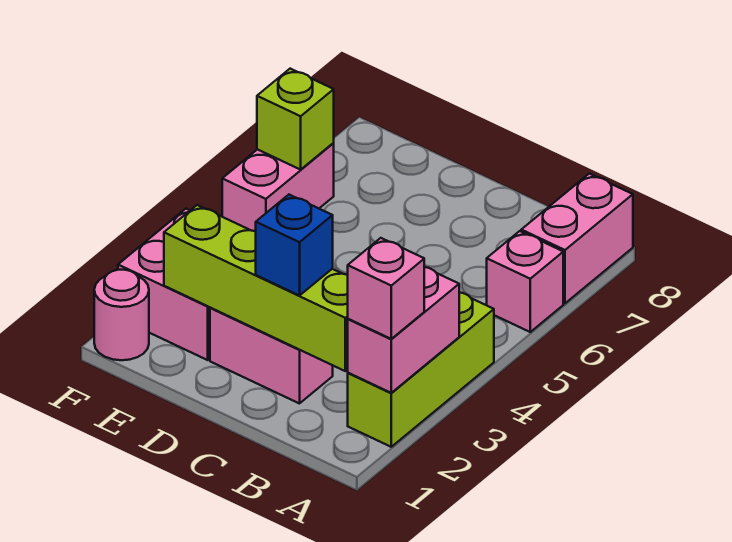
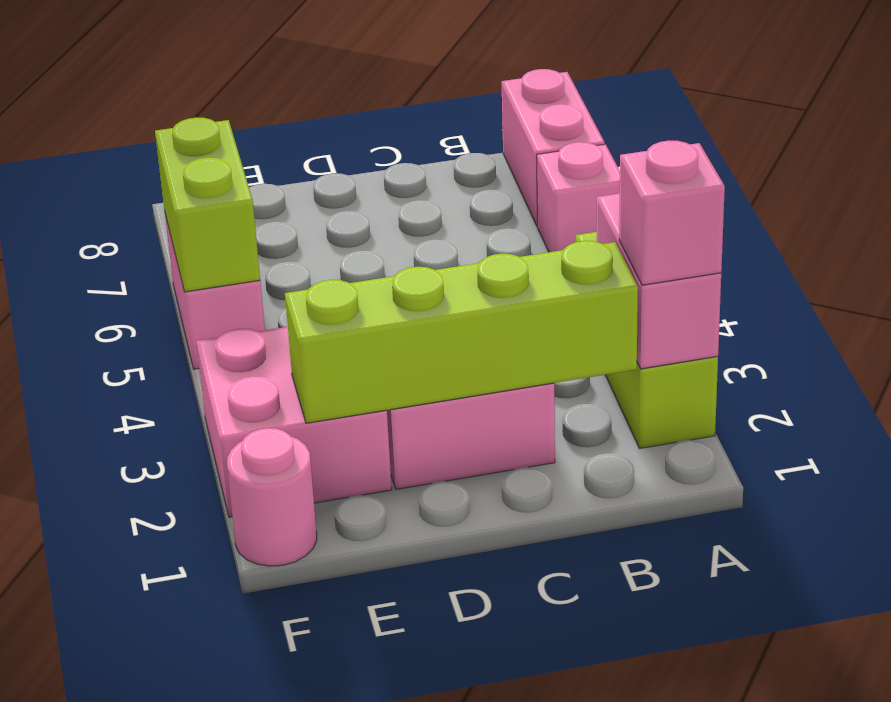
blue 1x1 brick [256,195,333,296] -> none
lime 1x1 brick [257,69,334,170] -> lime 1x2 brick [155,117,260,292]

